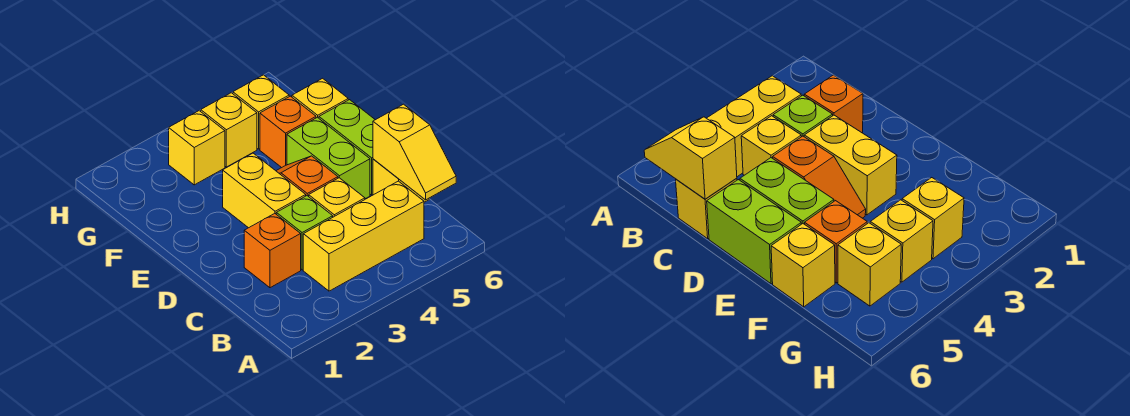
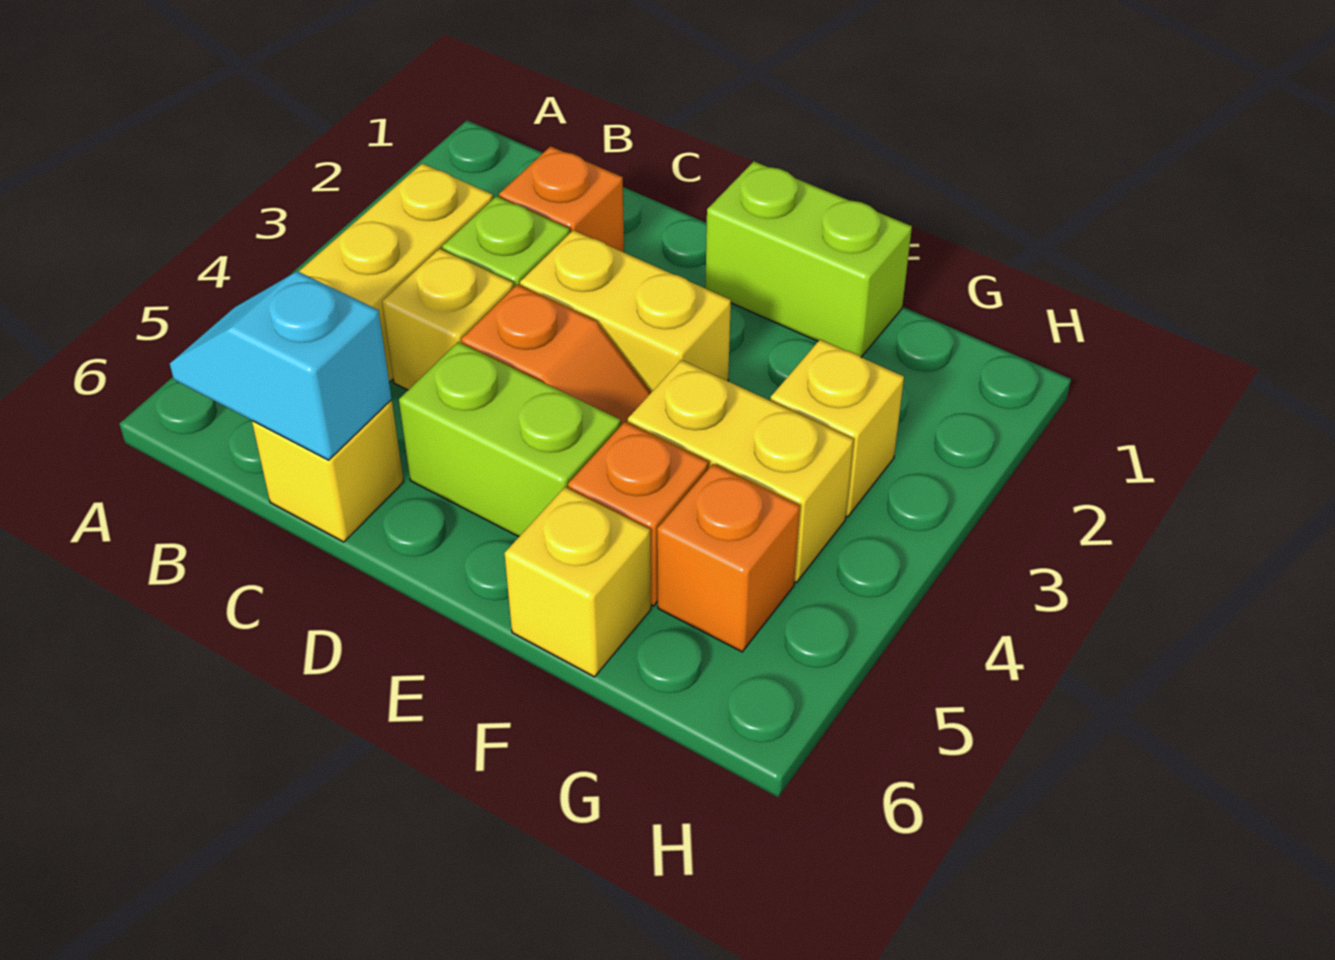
yellow 1x2 slope [373,104,456,200] -> cyan 1x2 slope [170,271,392,460]
lime 1x2 brick [319,100,375,195] -> lime 1x2 brick moved to [705,161,912,357]
yellow 1x1 brick [201,93,257,167] -> yellow 1x2 brick [628,360,854,583]
yellow 1x1 brick [233,75,289,149] -> orange 1x1 brick [657,464,800,652]

